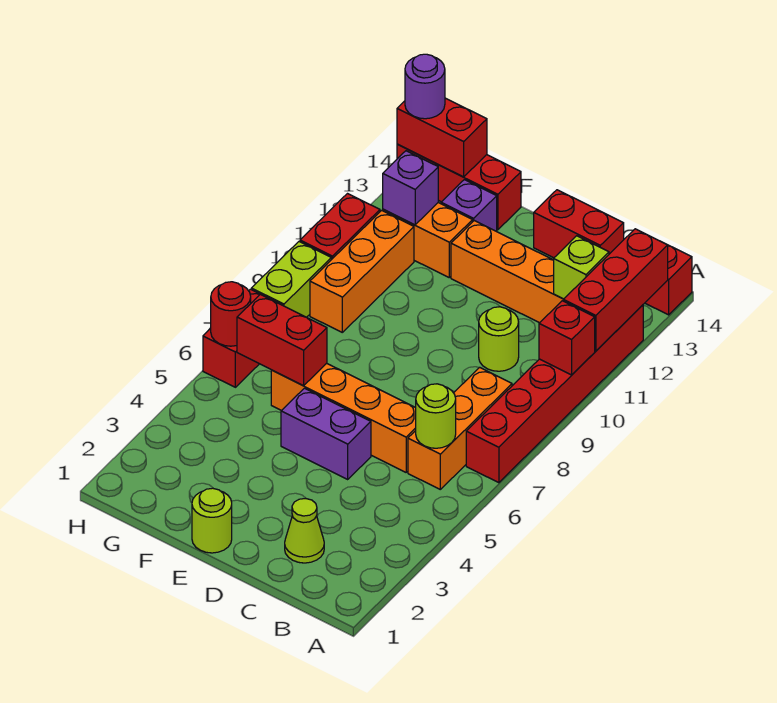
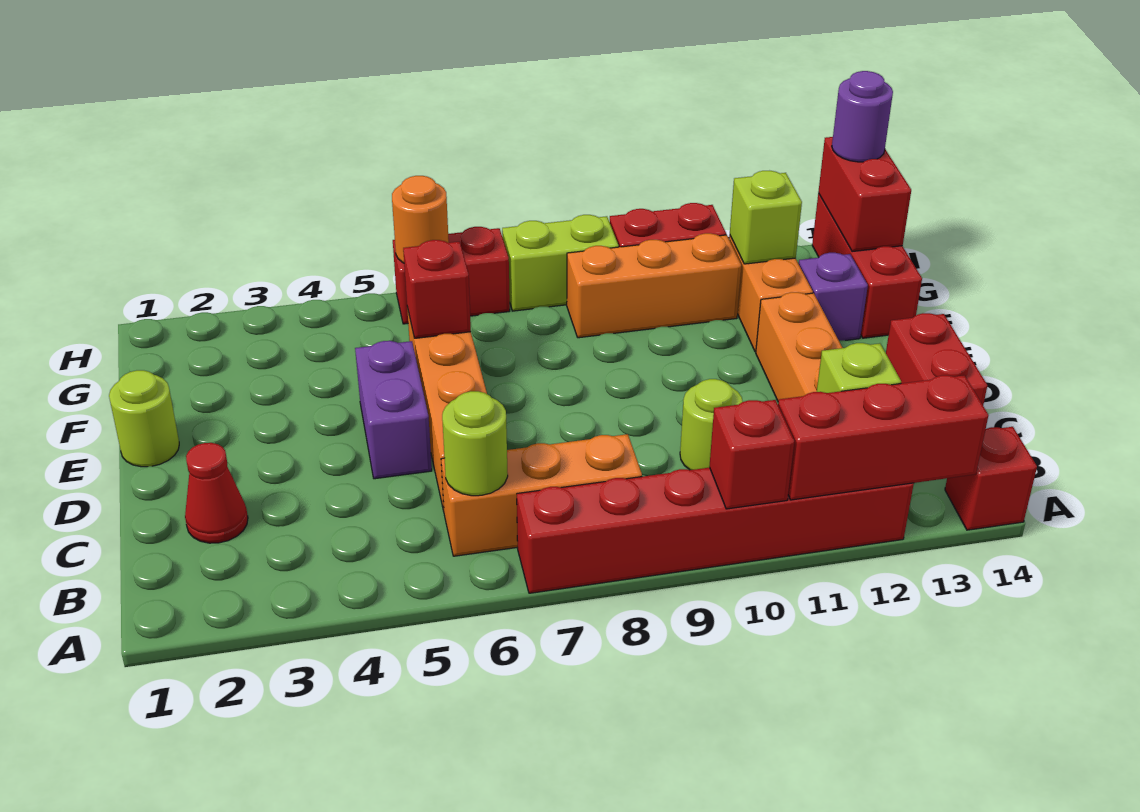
lime 1x1 cone [285,498,324,563] -> red 1x1 cone [185,443,248,543]
red 1x2 brick [237,294,327,386] -> red 1x1 brick [403,240,471,338]
purple 1x1 brick [383,151,438,225] -> lime 1x1 brick [730,171,802,264]
red 1x1 round brick [211,282,251,346] -> orange 1x1 round brick [392,176,449,263]

